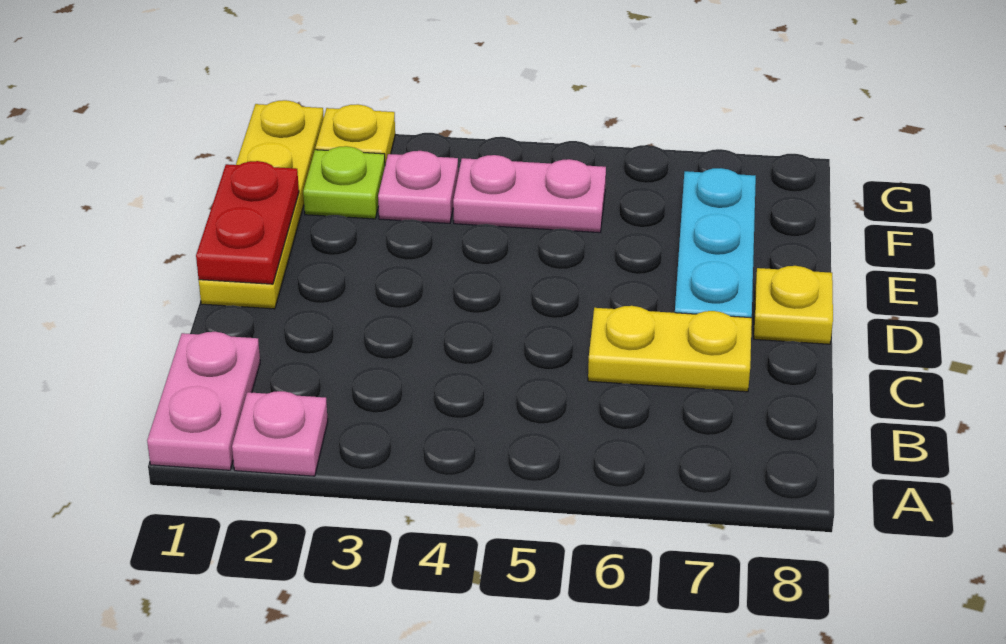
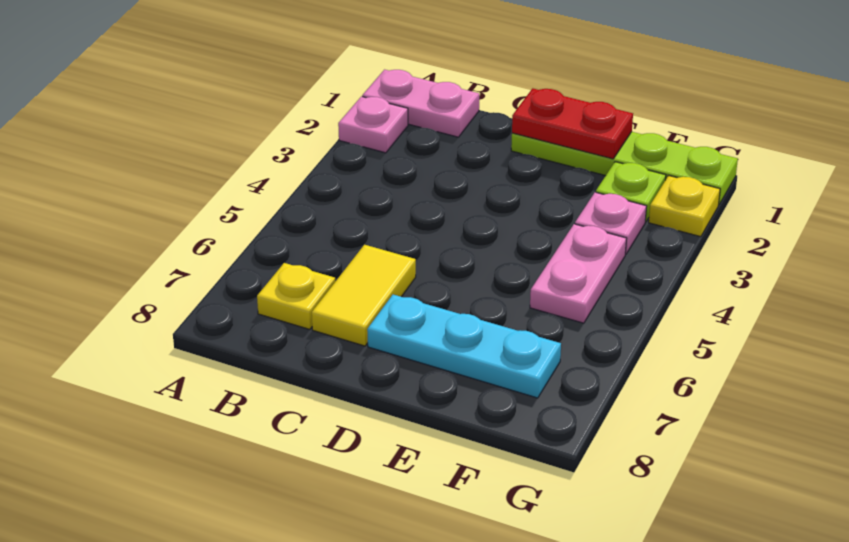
yellow 1x2 plate [588,306,752,392] -> yellow 1x2 tile [312,245,416,346]
yellow 1x4 plate [199,100,324,309] -> lime 1x4 plate [511,132,738,204]
yellow 1x1 plate [754,266,833,344] -> yellow 1x1 plate moved to [257,263,335,329]

